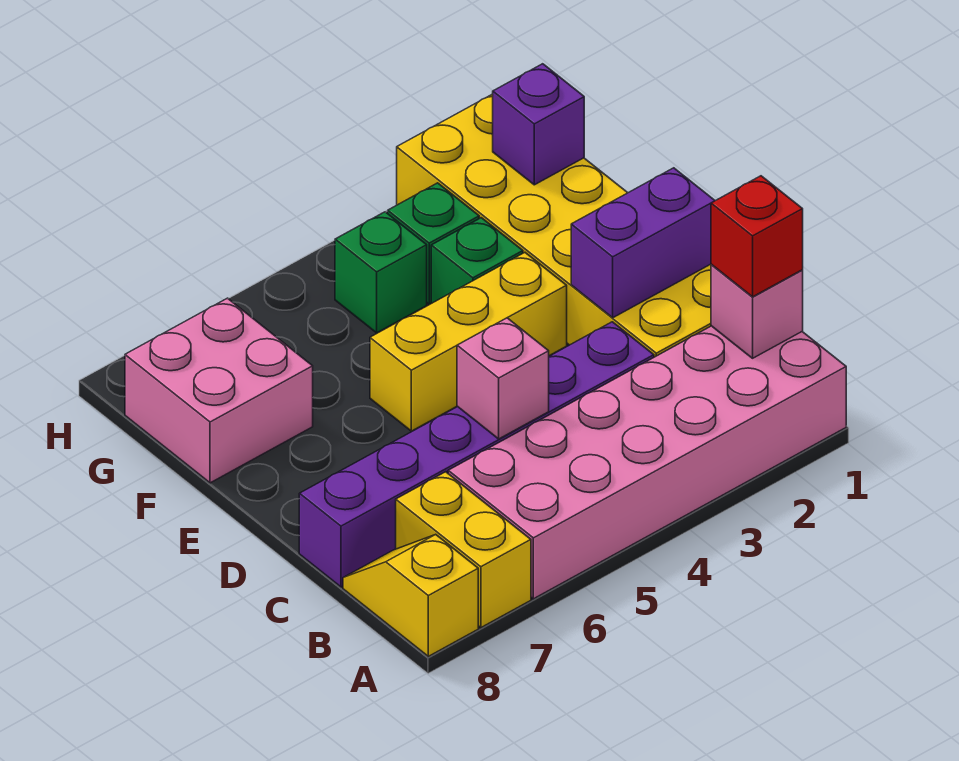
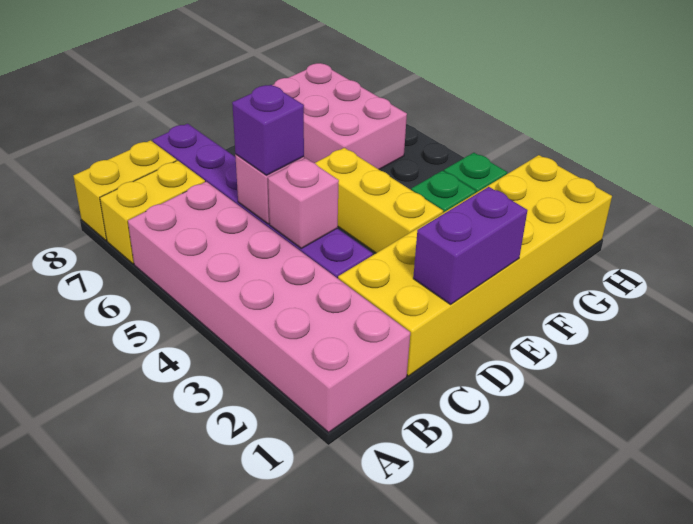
yellow 1x2 slope [343,534,478,656] -> yellow 1x2 brick [73,140,177,241]
pink 1x1 brick [711,264,803,358] -> pink 1x1 brick moved to [268,158,339,248]
red 1x1 brick [711,176,803,297] -> none
purple 1x2 brick [571,168,715,318] -> purple 1x2 brick turned to [413,187,528,304]
pink 2x2 brick [125,298,313,483] -> pink 2x3 brick [272,63,407,169]
purple 1x1 brick [493,64,584,185] -> purple 1x1 brick moved to [232,85,304,175]
green 1x1 brick [335,212,427,333] -> none

